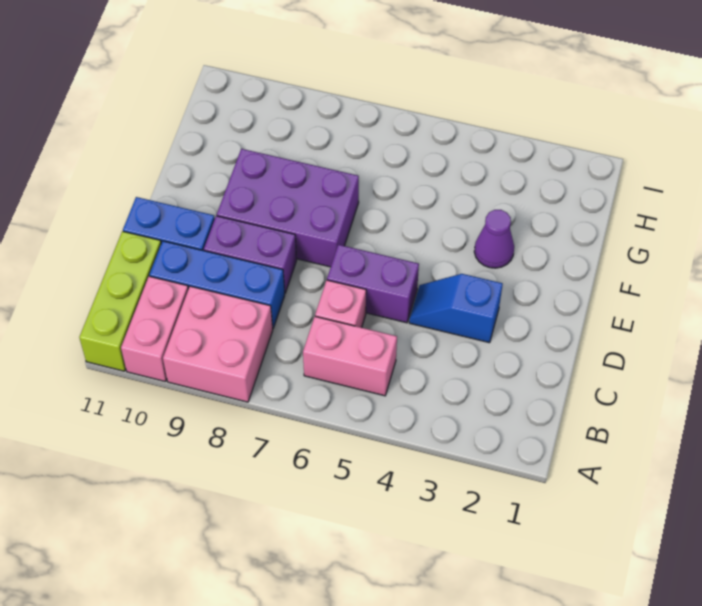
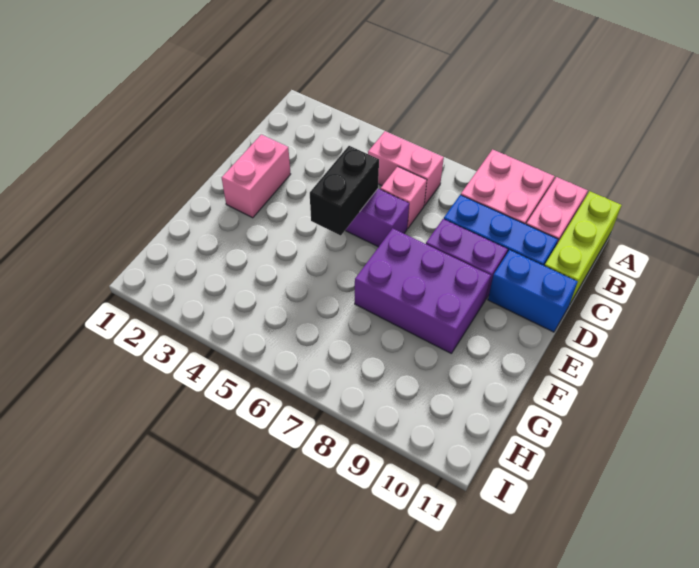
none -> pink 1x2 brick [222,134,291,218]
blue 1x2 slope [409,274,503,343] -> none
none -> black 1x2 brick [310,146,379,236]
purple 1x1 cone [474,210,514,268] -> none

